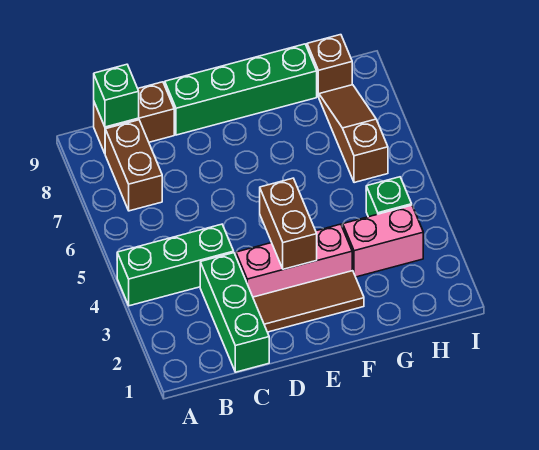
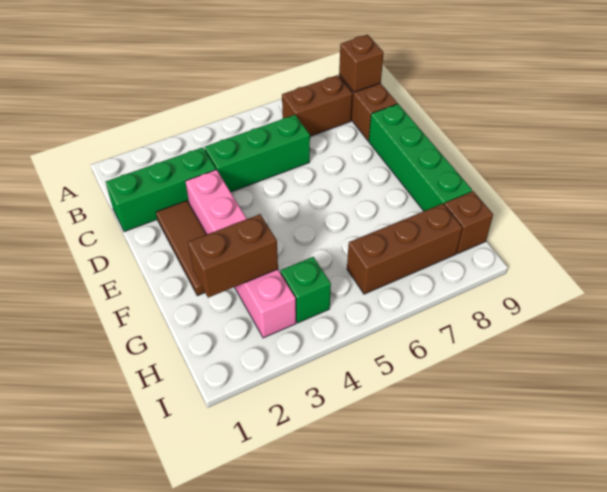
green 1x3 brick [117,224,234,306] -> green 1x3 brick turned to [205,115,310,192]
green 1x1 brick [94,64,139,127] -> brown 1x1 brick [339,35,384,92]
brown 1x2 brick [260,178,317,269] -> brown 1x2 brick moved to [188,214,278,298]
brown 1x3 slope [319,85,388,183] -> brown 1x3 brick [347,204,462,294]

